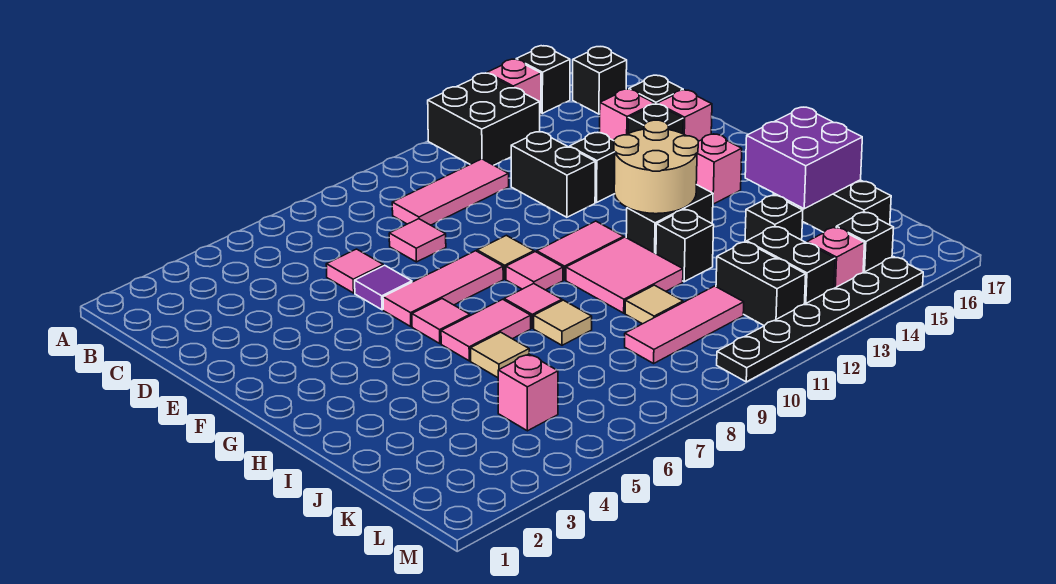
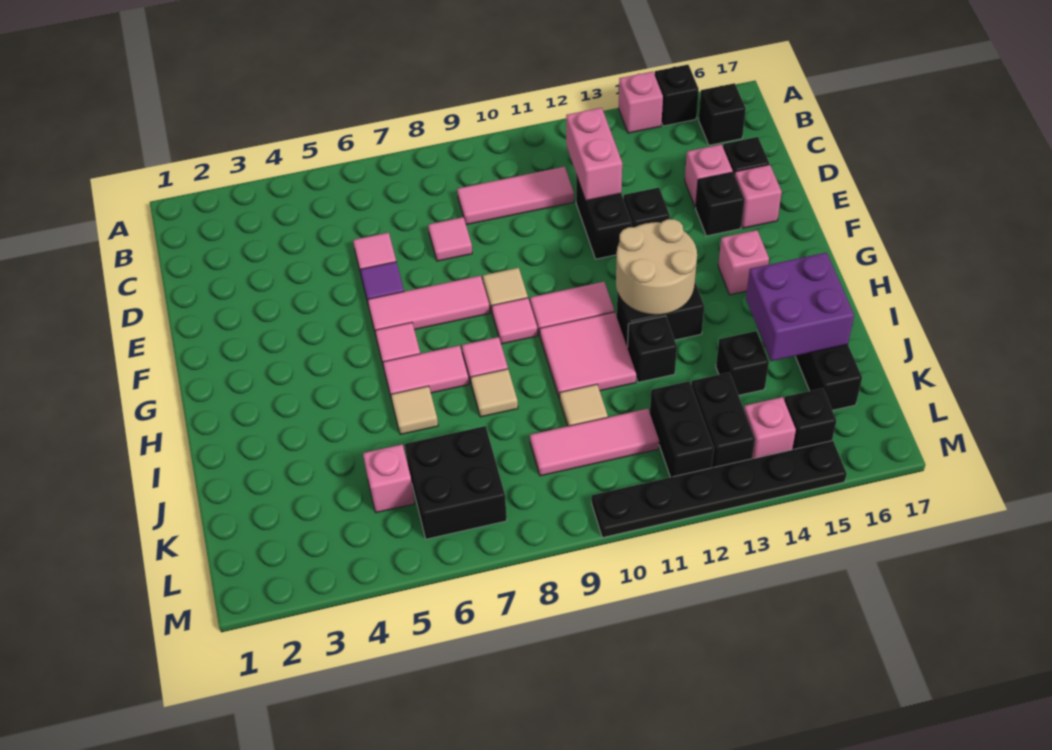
black 2x2 brick [428,73,540,165] -> black 2x2 brick moved to [405,426,507,539]
none -> pink 1x2 brick [566,108,622,201]

